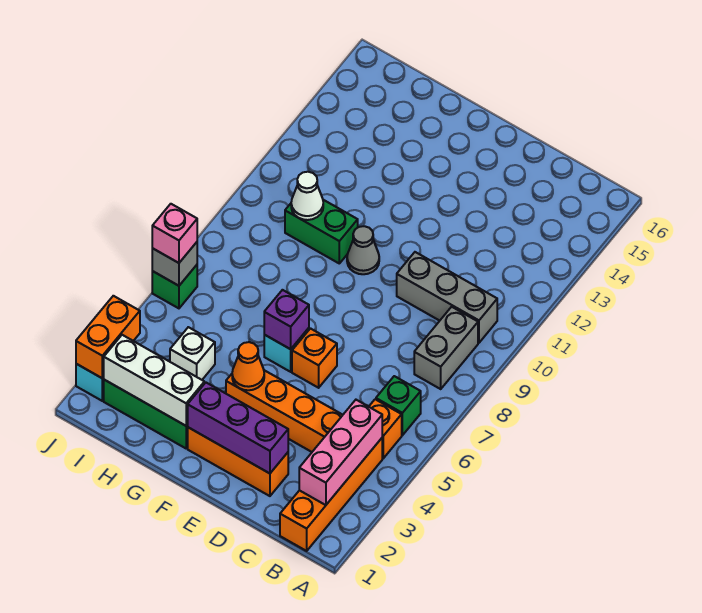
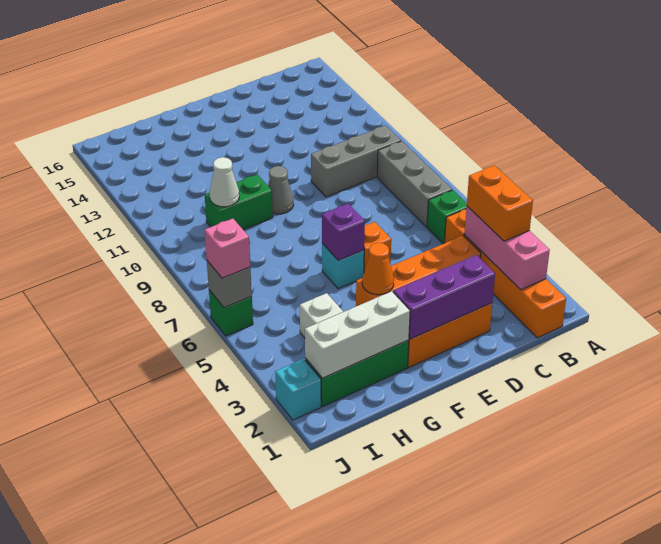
grey 1x2 brick [414,307,478,389] -> grey 1x3 brick [377,141,452,227]
orange 1x2 brick [76,296,140,378] -> orange 1x2 brick moved to [467,165,533,241]

